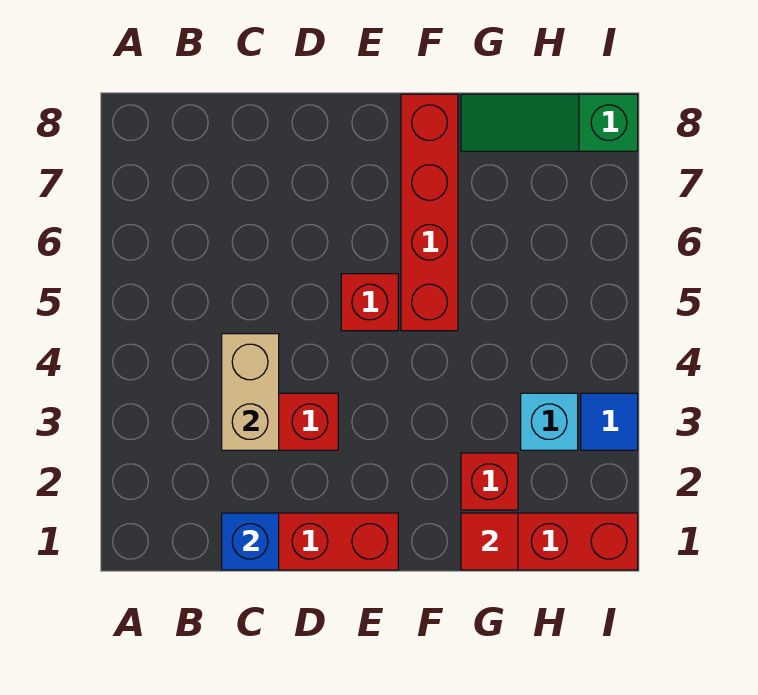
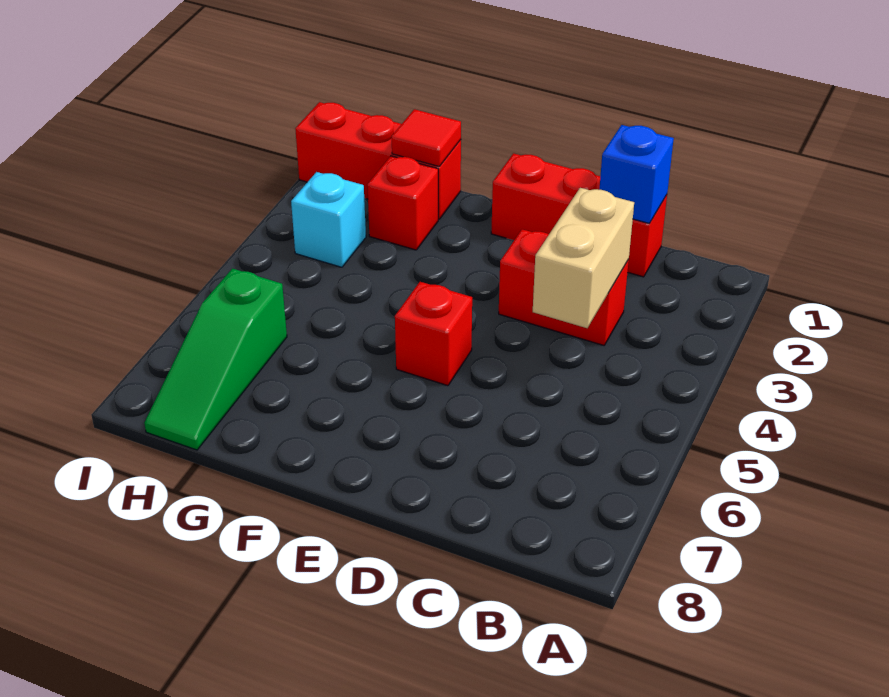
red 1x4 brick [401,94,458,331] -> none
green 1x3 slope [461,94,638,151] -> green 1x3 slope turned to [144,269,287,450]
blue 1x1 tile [581,393,638,450] -> none

